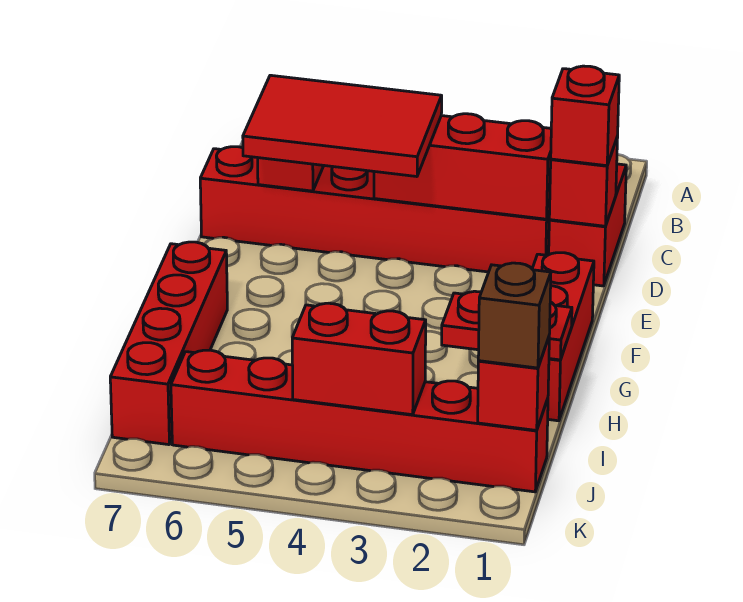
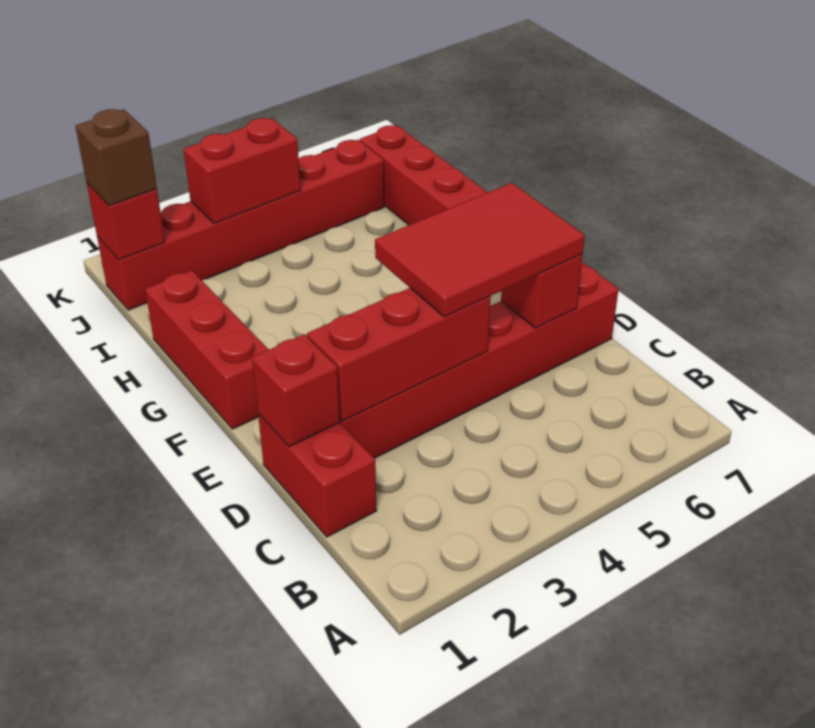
red 1x1 brick [551,66,619,166] -> none
red 1x2 plate [442,291,572,360] -> none

